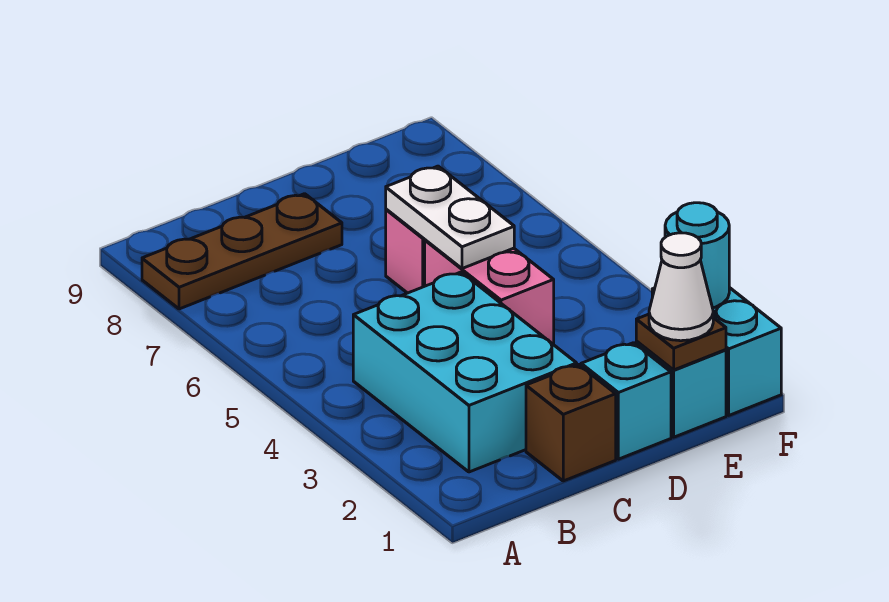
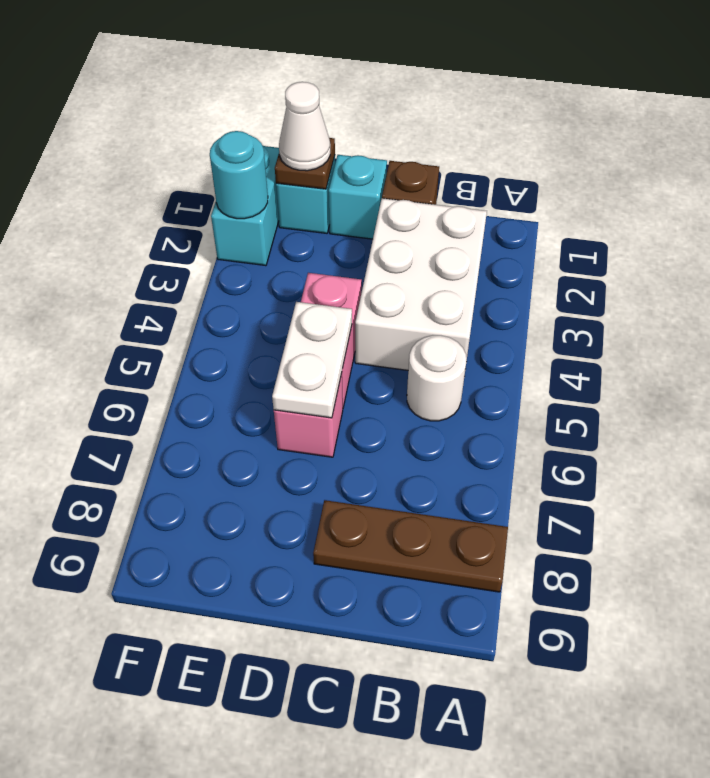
cyan 2x3 brick [353,272,577,472] -> white 2x3 brick [355,198,487,370]
none -> white 1x1 round brick [407,335,466,421]

